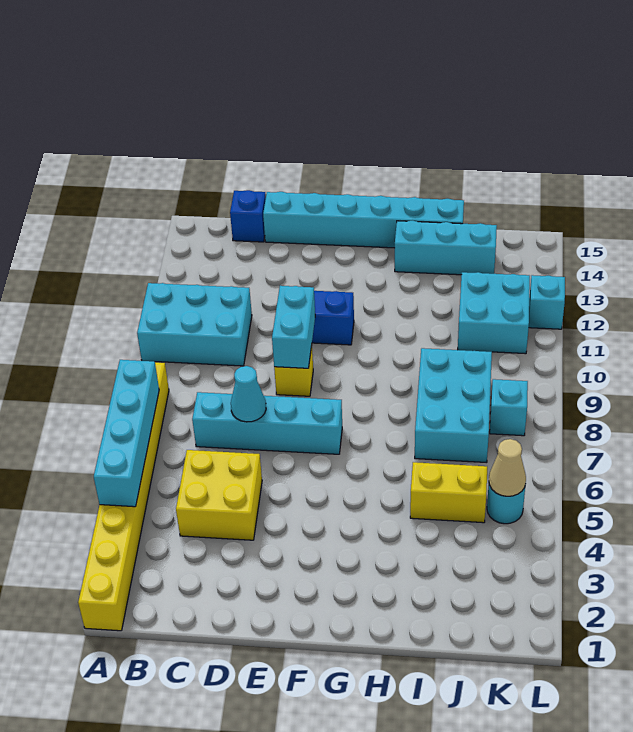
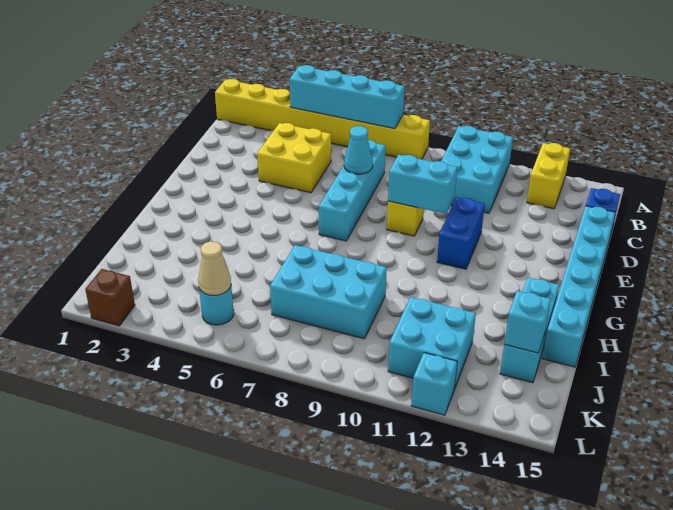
yellow 1x2 brick [410,462,487,523] -> yellow 1x2 brick moved to [527,143,570,209]
cyan 1x1 brick [490,379,528,436] -> cyan 1x1 brick moved to [504,291,551,353]
none -> brown 1x1 brick [85,269,135,326]

